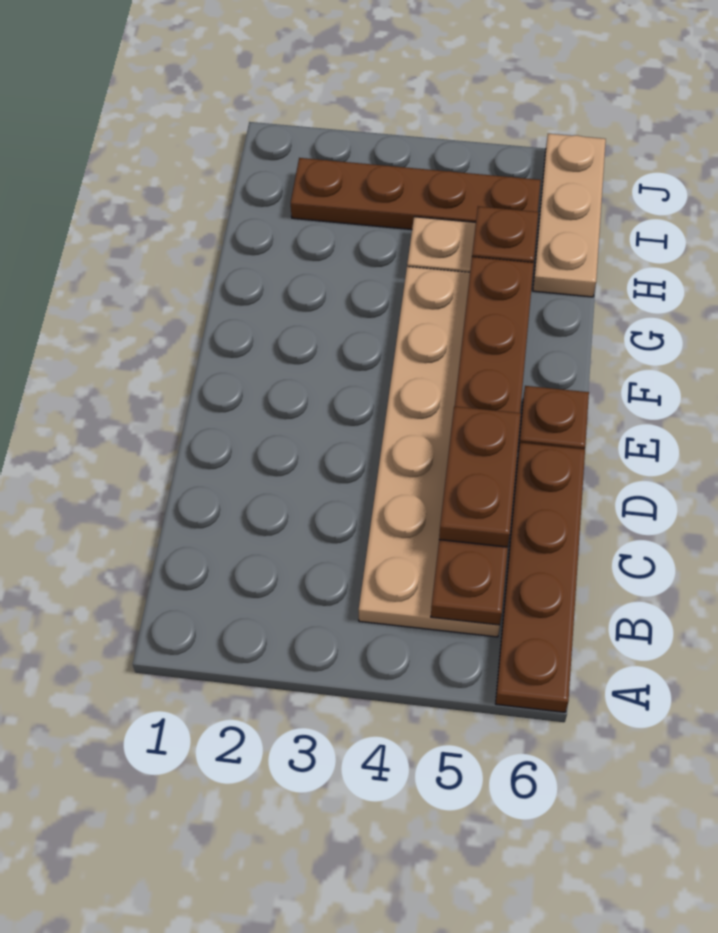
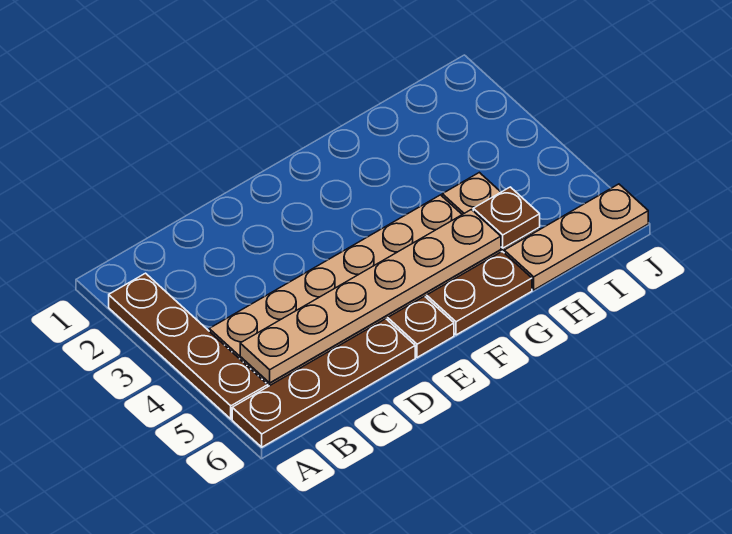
brown 1x6 plate [431,257,534,625] -> tan 1x6 plate [240,210,501,383]
brown 1x2 plate [439,406,521,547] -> brown 1x2 plate moved to [427,251,532,335]
brown 1x4 plate [291,158,541,230] -> brown 1x4 plate moved to [109,273,268,419]

